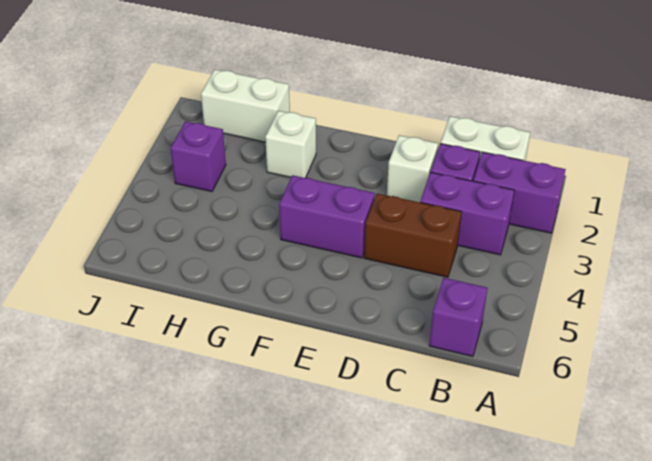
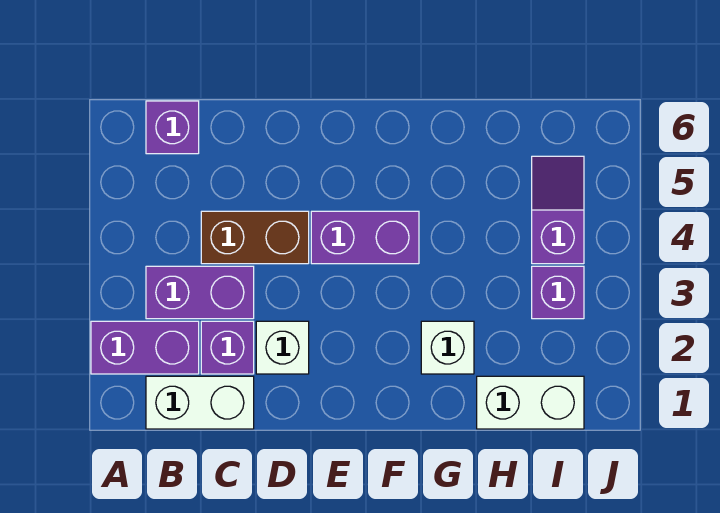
none -> purple 1x2 slope [532,156,584,264]

